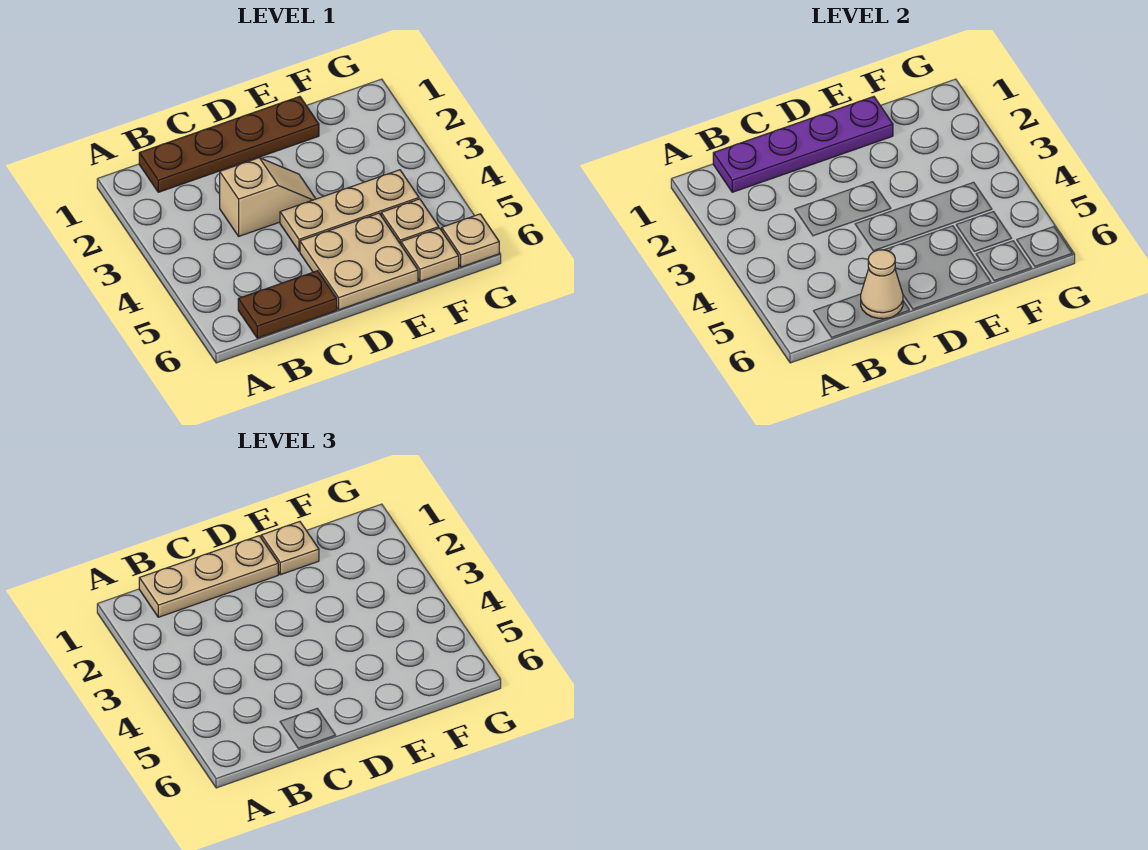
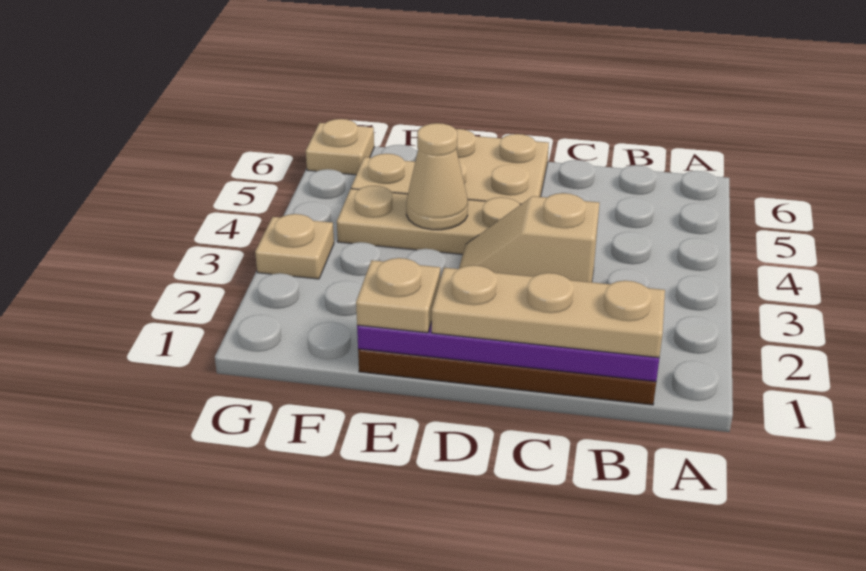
brown 1x2 plate [238,271,337,338] -> none
tan 1x1 cone [861,250,903,319] -> tan 1x1 cone moved to [406,123,468,230]
tan 1x1 plate [401,228,459,281] -> tan 1x1 plate moved to [255,214,334,279]

